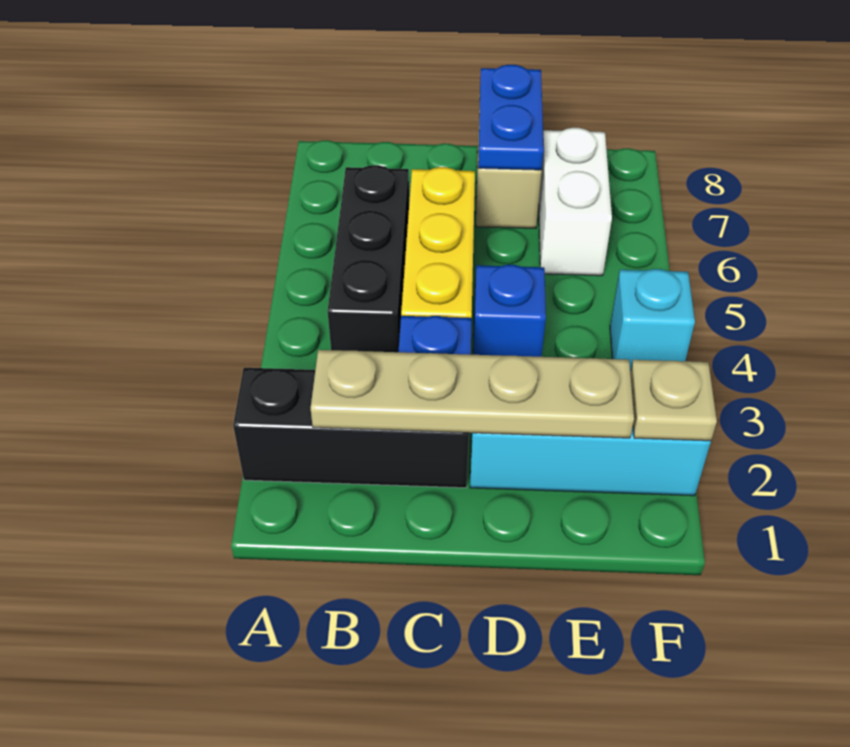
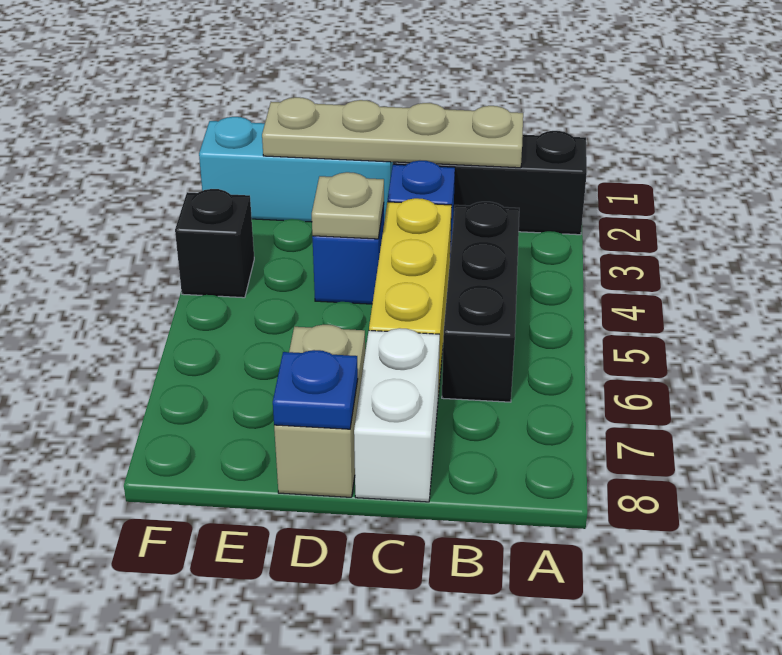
blue 1x2 plate [478,65,544,170] -> blue 1x1 plate [273,350,358,429]
white 1x2 brick [539,128,612,276] -> white 1x2 brick moved to [354,328,440,502]
tan 1x1 plate [630,360,717,441] -> tan 1x1 plate moved to [312,172,384,239]
cyan 1x1 brick [610,269,695,372] -> black 1x1 brick [175,189,254,298]

